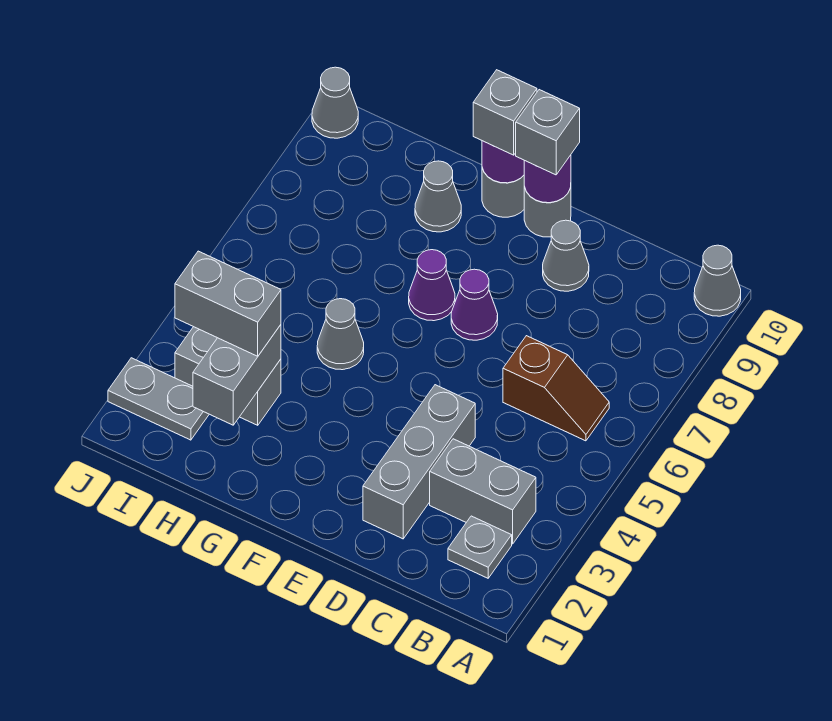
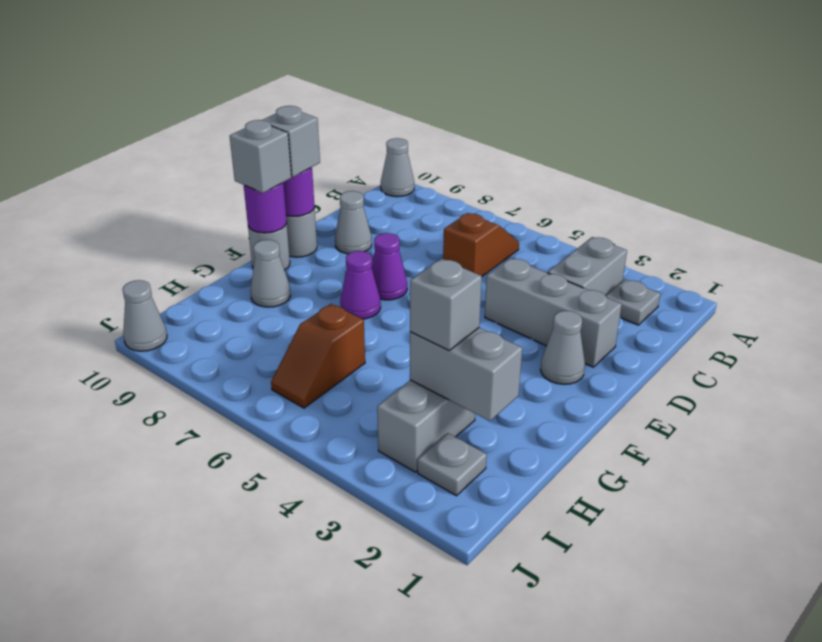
grey 1x1 cone [317,299,364,370] -> grey 1x1 cone moved to [540,311,585,384]
grey 1x2 brick [175,251,281,356] -> grey 1x1 brick [410,259,482,350]
none -> brown 1x2 slope [271,304,365,408]
grey 1x2 plate [108,358,209,440] -> grey 1x1 plate [418,433,487,496]

